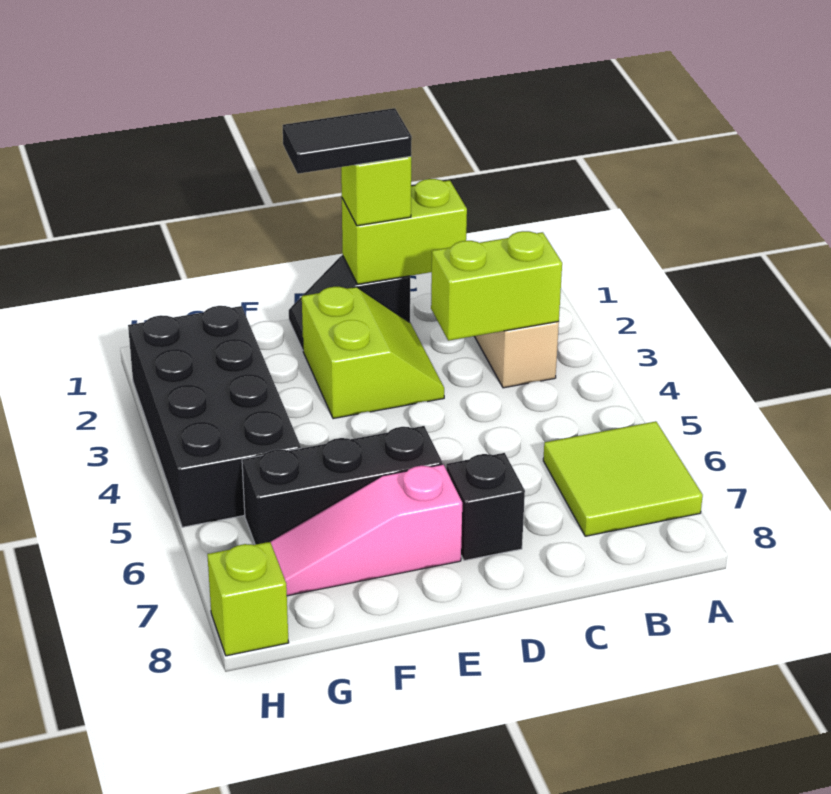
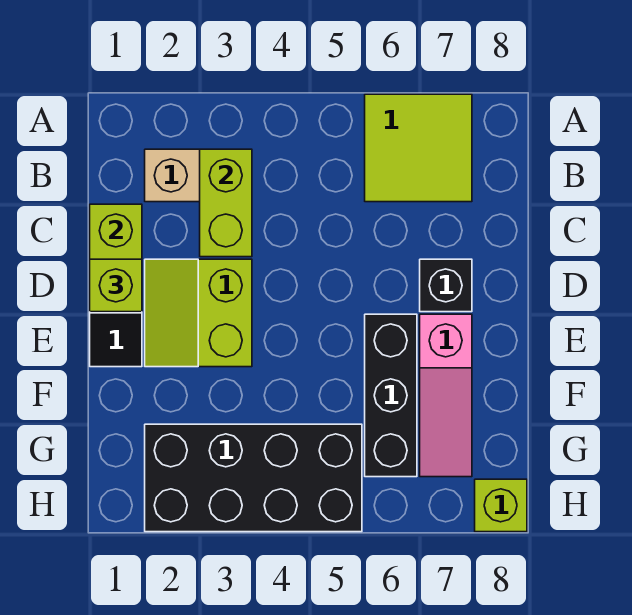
black 1x2 tile [283,108,412,174] -> none
lime 2x2 slope [302,287,444,419] -> lime 2x2 slope turned to [145,259,252,367]

